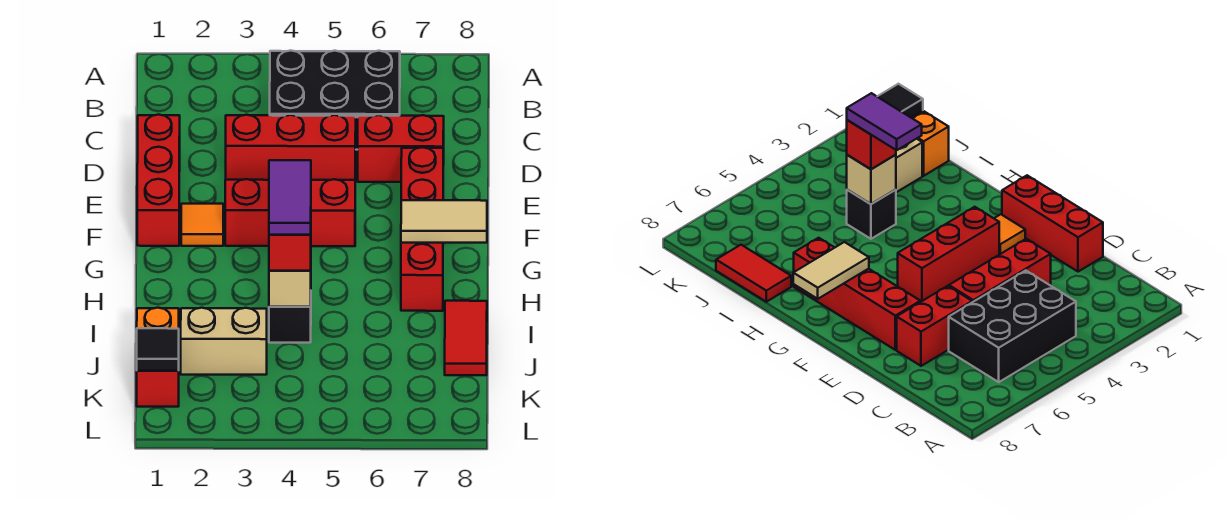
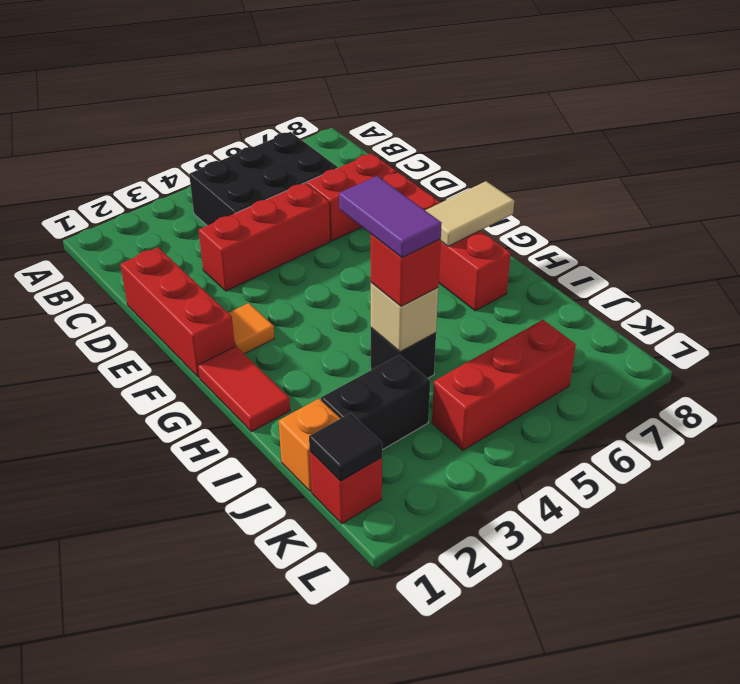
red 1x3 brick [225,179,355,246] -> red 1x3 brick moved to [432,320,576,450]
red 1x2 tile [445,301,487,375] -> red 1x2 tile moved to [198,346,290,432]
tan 1x2 brick [181,308,267,375] -> black 1x2 brick [321,355,430,450]

